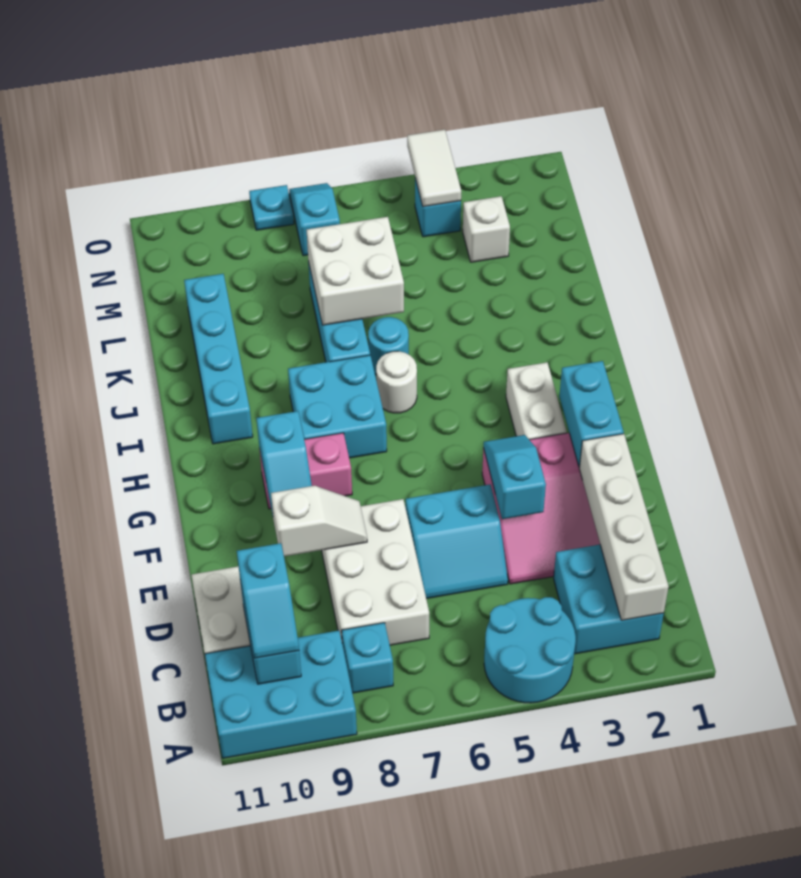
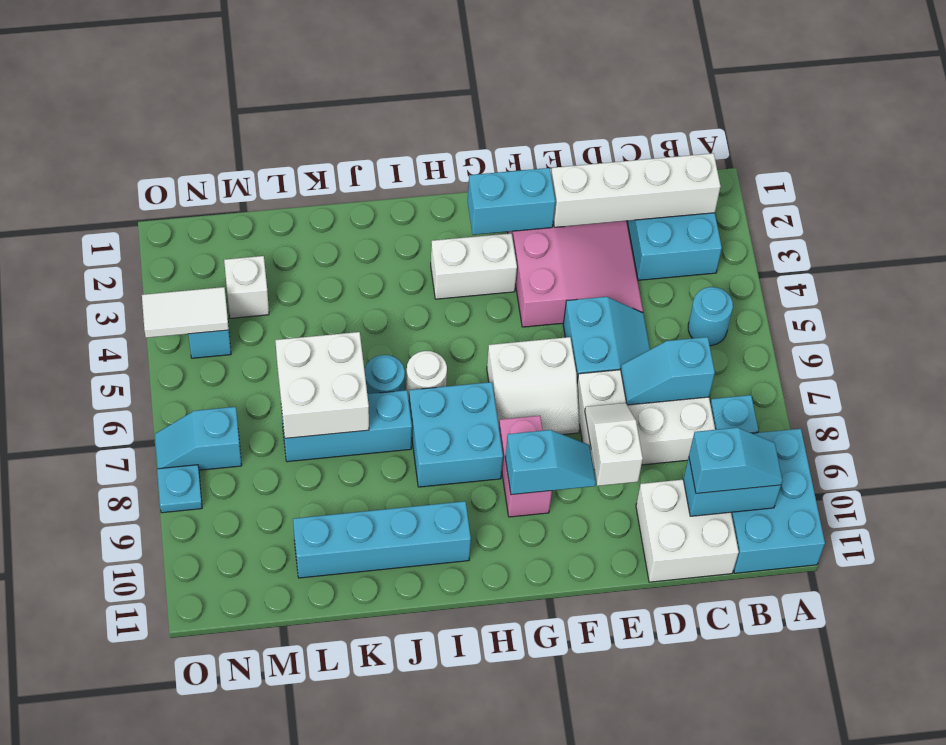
cyan 2x2 round brick [484,597,576,703] -> cyan 1x1 round brick [688,287,733,346]
cyan 1x2 slope [484,435,546,519] -> cyan 1x2 slope moved to [621,337,715,405]
none -> white 2x2 slope [487,337,580,435]

